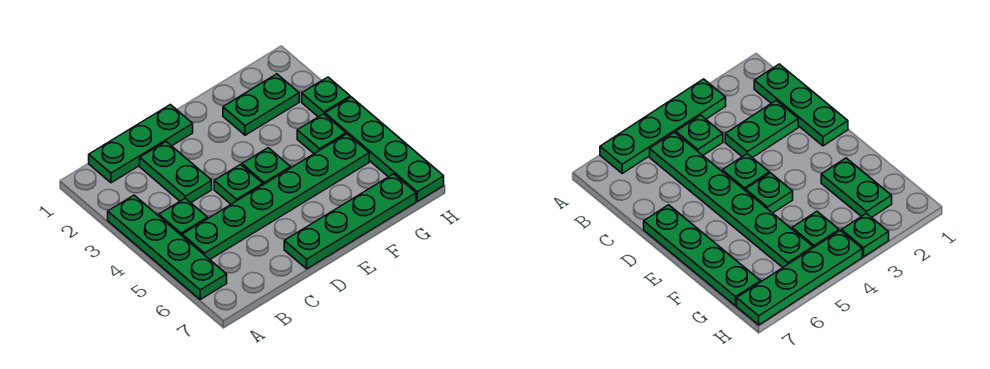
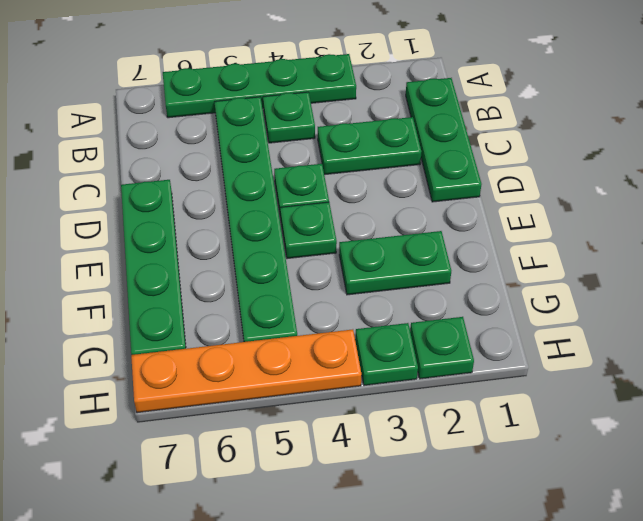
green 1x2 plate [223,74,299,135] -> green 1x2 plate turned to [339,231,451,295]
green 1x1 plate [297,114,346,154] -> green 1x1 plate moved to [410,317,474,379]
green 1x4 plate [325,97,444,201] -> orange 1x4 plate [131,329,362,413]

